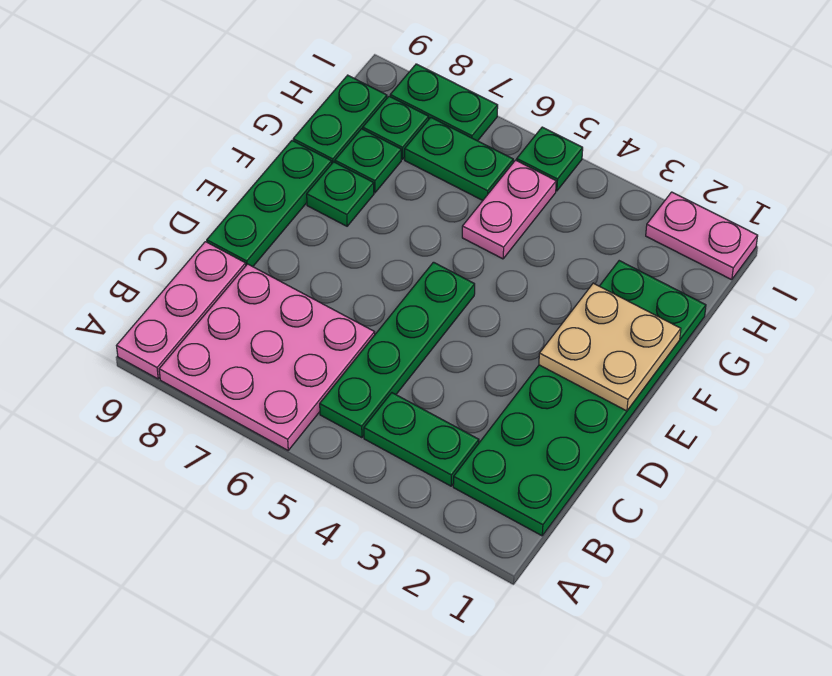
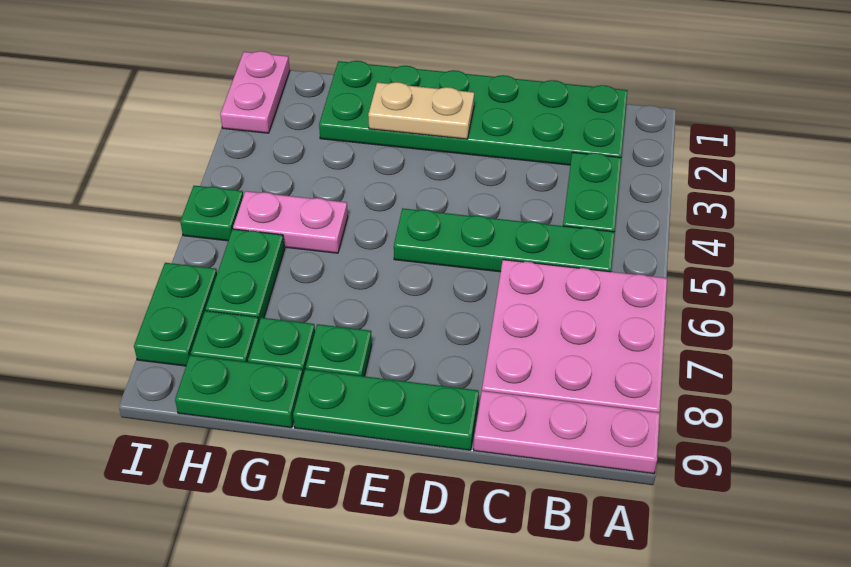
tan 2x2 plate [539,283,681,411] -> tan 1x2 plate [368,82,474,139]

